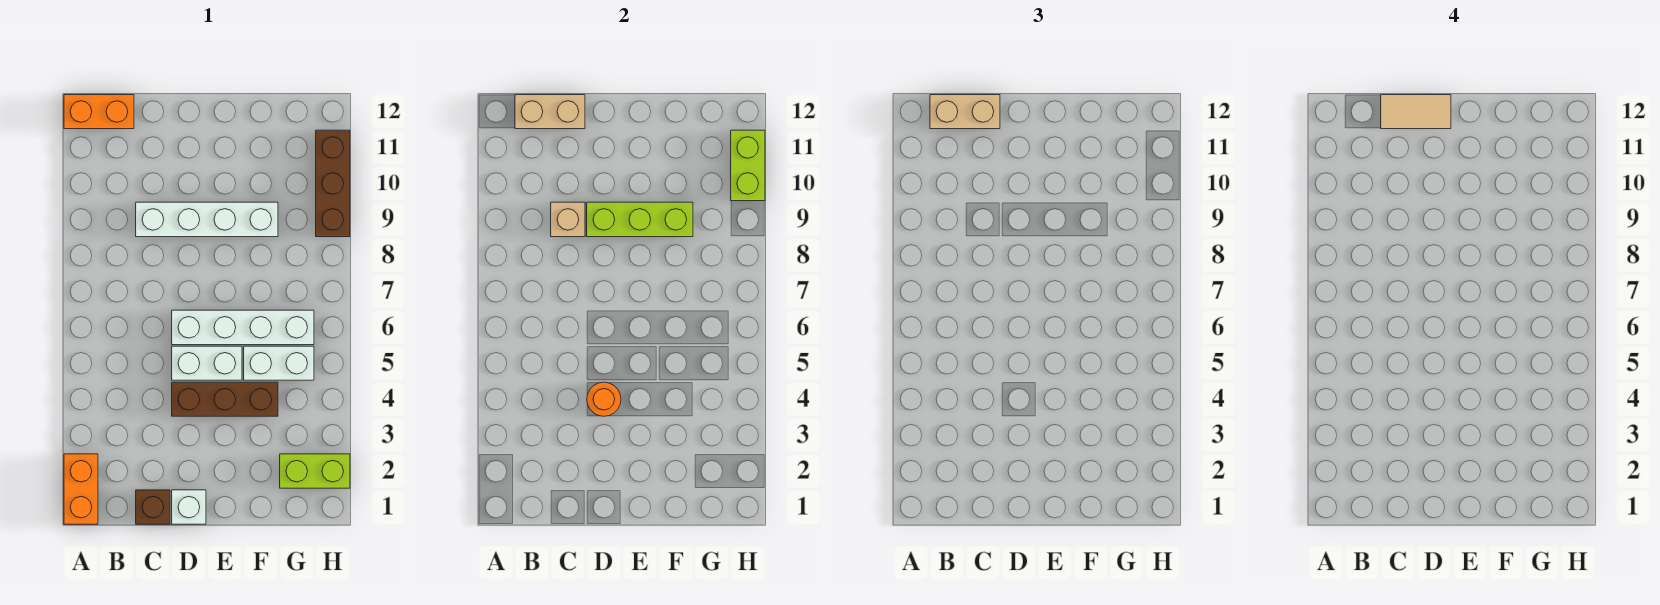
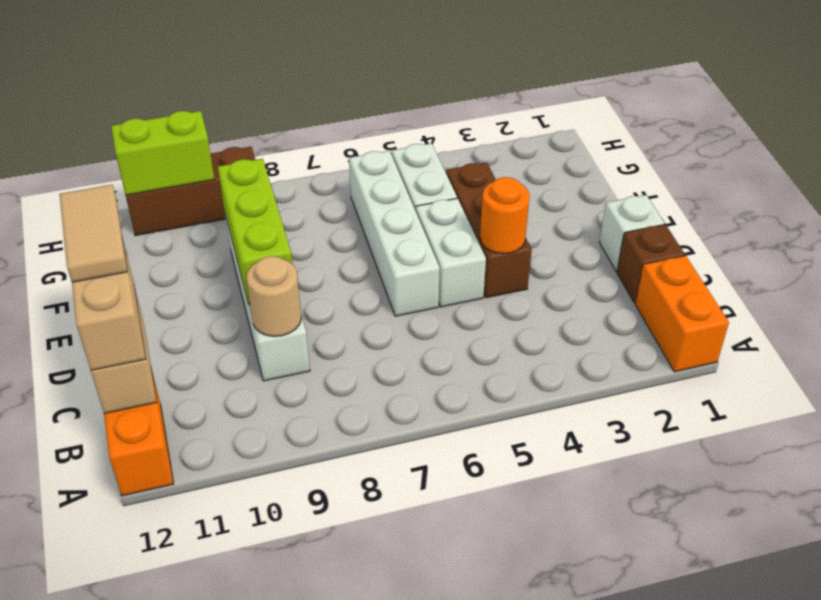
orange 1x2 brick [64,454,98,524] -> orange 1x2 brick turned to [635,256,729,372]
tan 1x1 brick [551,202,585,237] -> tan 1x1 round brick [247,256,301,336]
lime 1x2 brick [280,454,350,488] -> none

